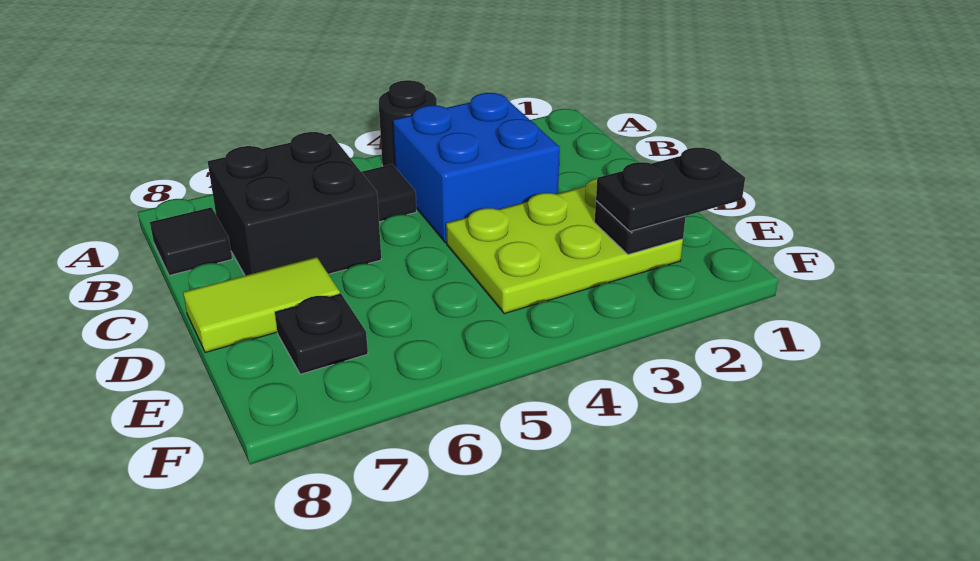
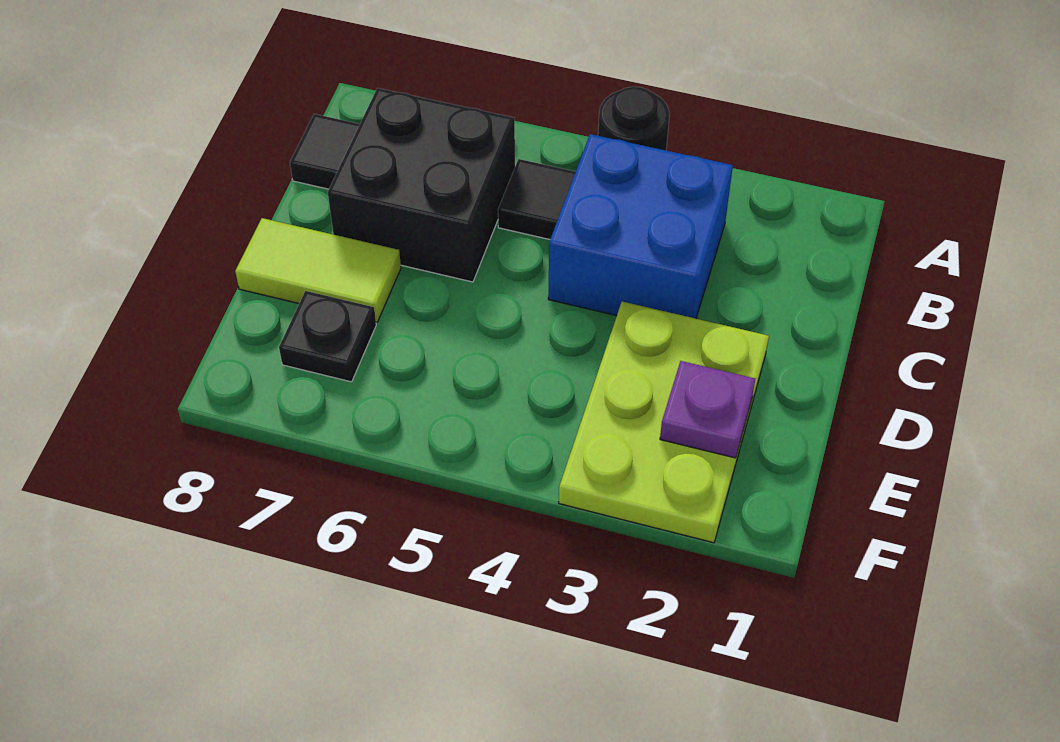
lime 2x3 plate [446,179,683,314] -> lime 2x3 plate turned to [559,302,769,543]
black 1x2 plate [596,148,745,231] -> none
black 1x1 plate [595,201,685,255] -> purple 1x1 plate [660,361,755,458]

